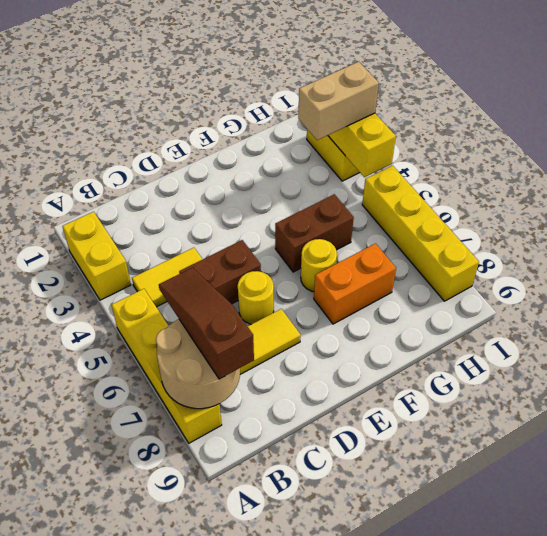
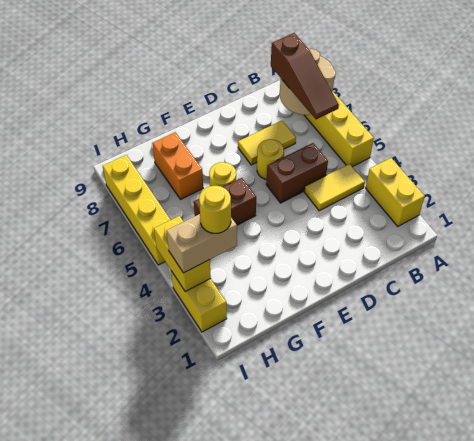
orange 1x2 brick [314,244,396,324] -> orange 1x2 brick turned to [152,132,203,199]
none -> yellow 1x1 round brick [199,186,231,233]

